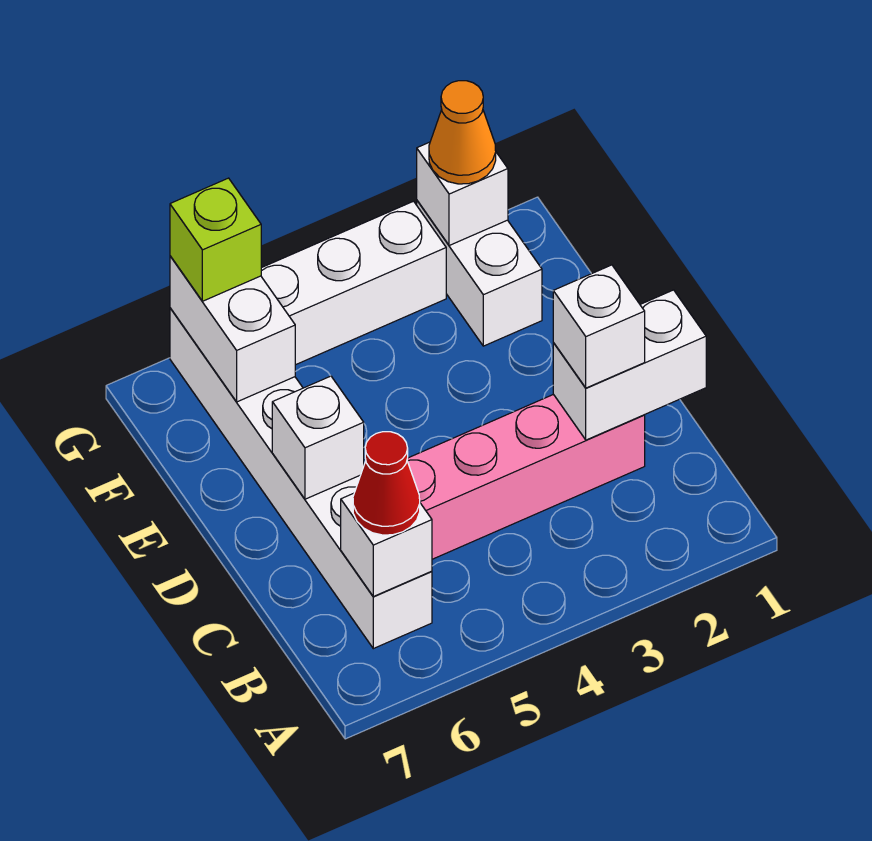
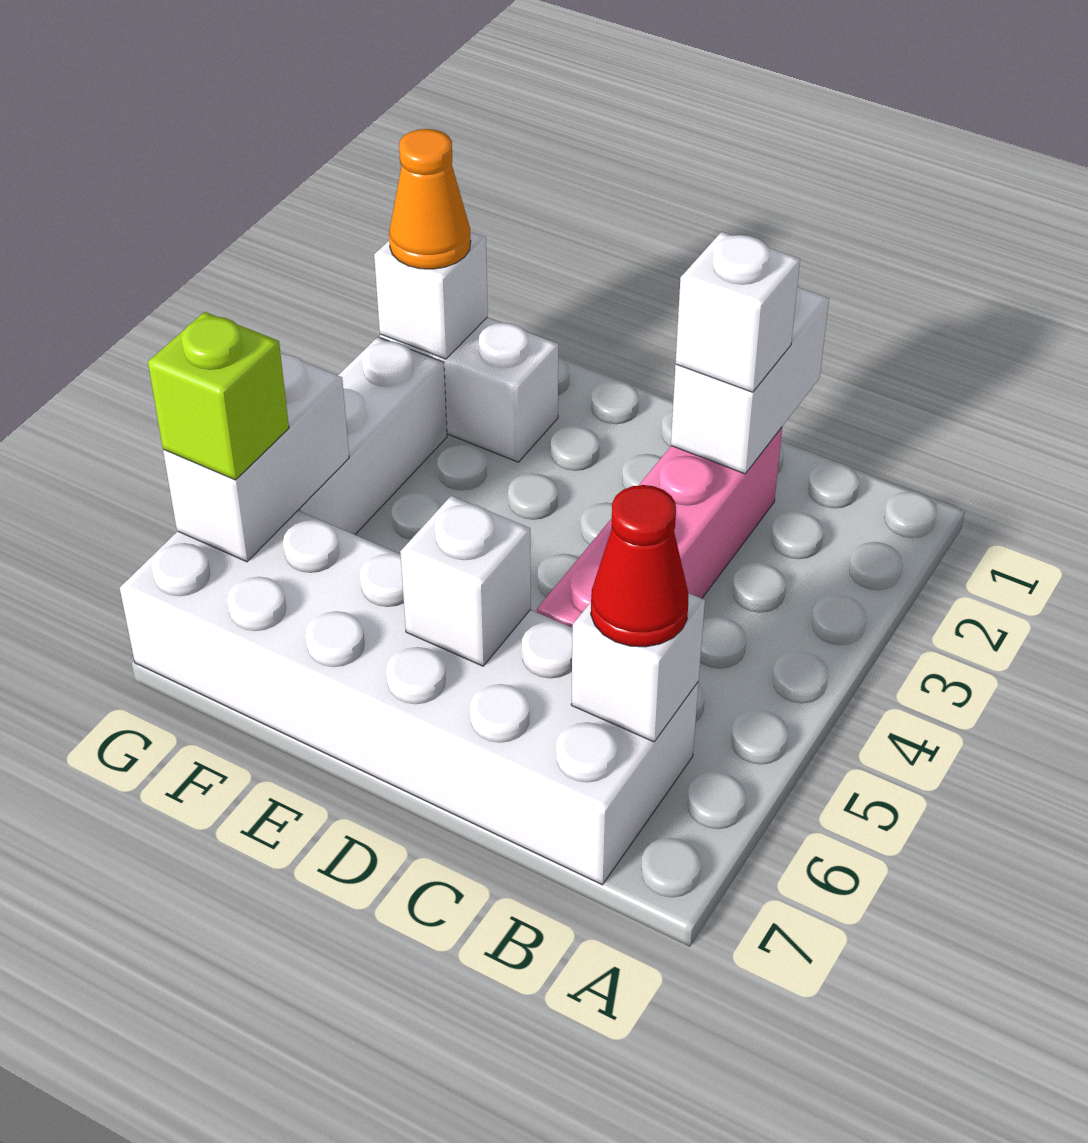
white 1x6 brick [170,308,432,649] -> white 2x6 brick [120,511,699,885]
white 1x2 brick [170,256,295,402] -> white 1x2 brick turned to [163,353,349,562]

